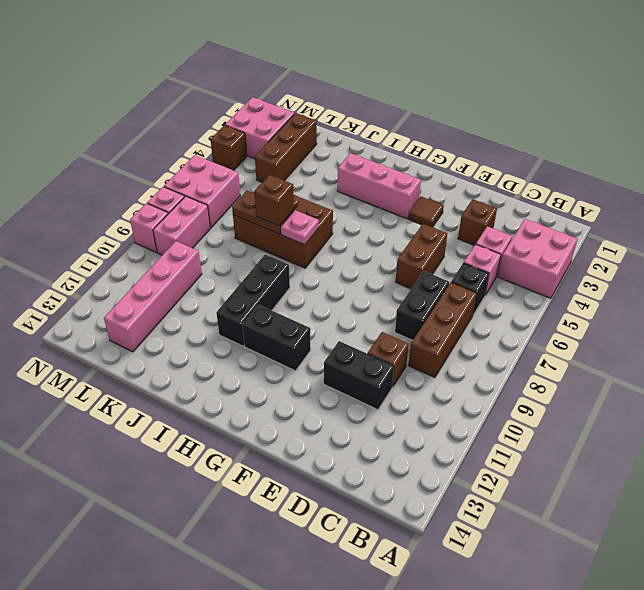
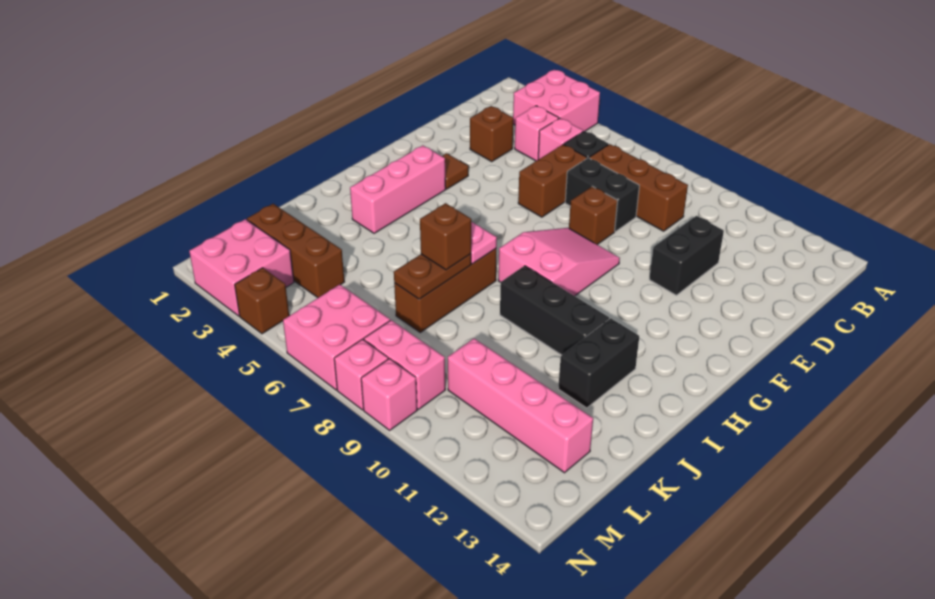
brown 1x1 brick [368,332,409,387] -> brown 1x1 brick moved to [569,186,617,244]
brown 1x2 brick [396,224,447,289] -> brown 1x2 brick turned to [518,145,587,217]
none -> pink 2x3 slope [498,228,620,296]
black 1x2 brick [242,305,311,371] -> black 1x2 brick moved to [558,318,639,408]
brown 2x3 brick [233,185,333,268] -> brown 1x3 brick [394,249,496,332]

